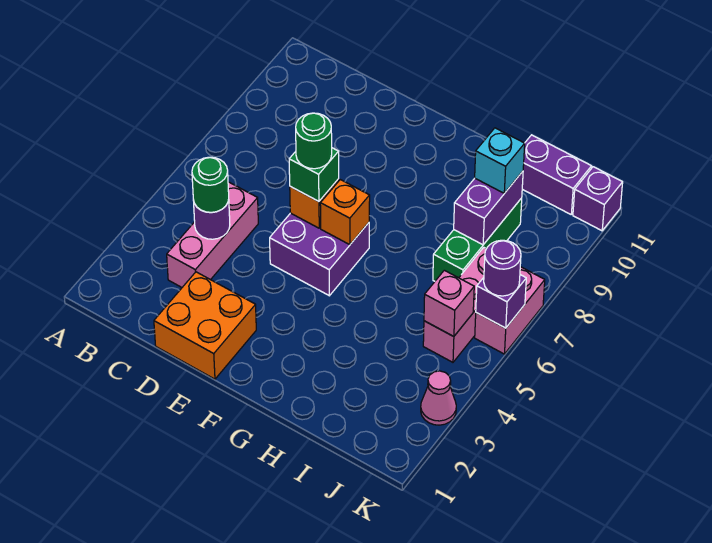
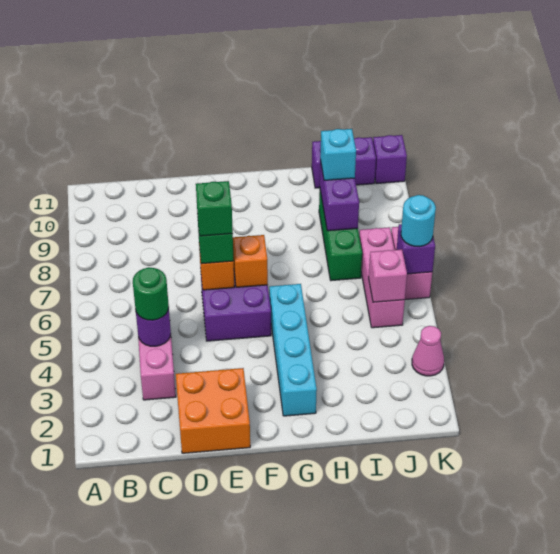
green 1x1 round brick [296,113,332,169] -> green 1x1 brick [196,181,233,236]
none -> cyan 1x4 brick [269,284,317,416]
purple 1x1 round brick [484,240,521,296] -> cyan 1x1 round brick [401,195,436,247]

